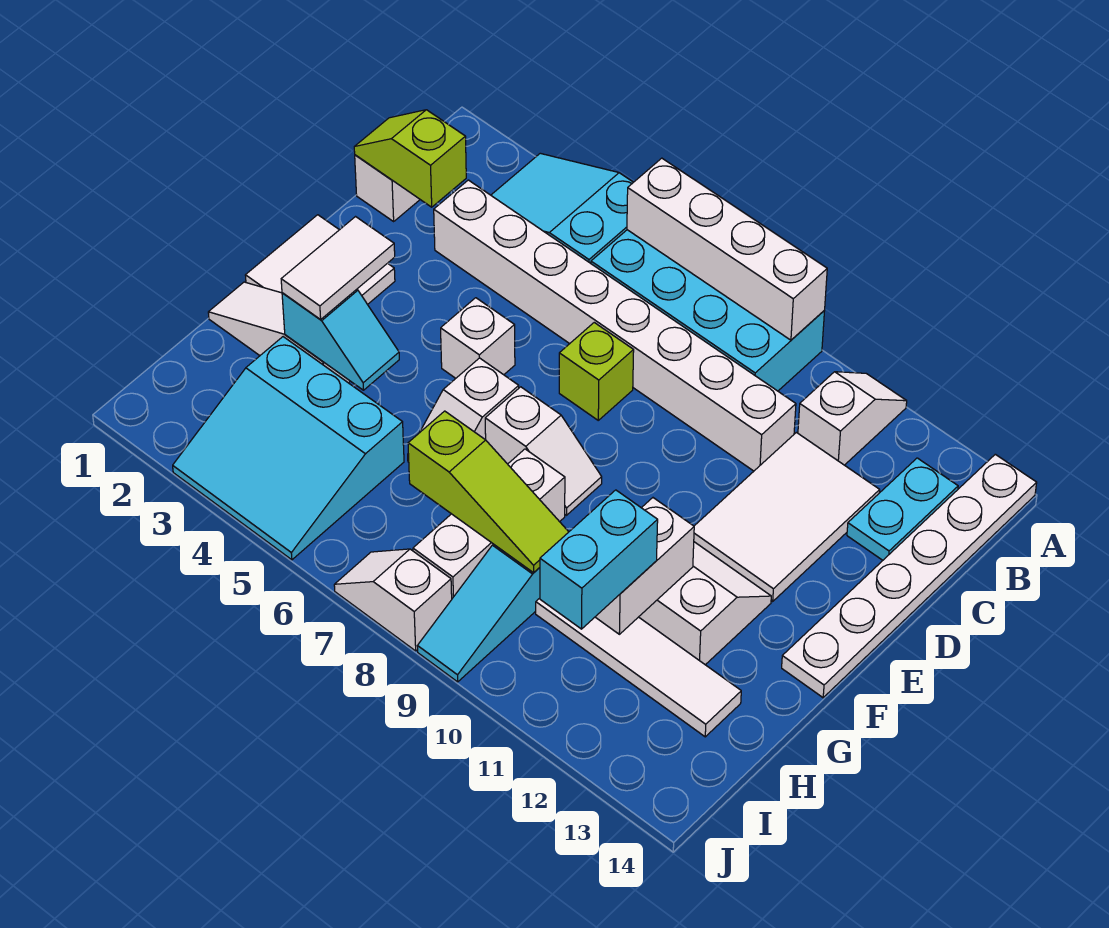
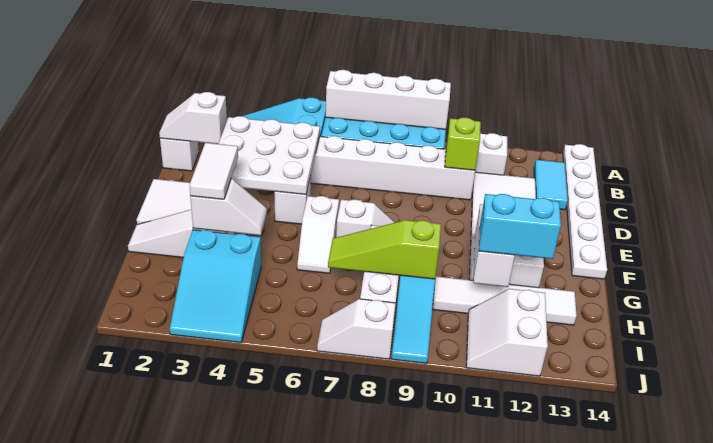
cyan 1x2 plate [847,458,958,560] -> cyan 1x2 tile [534,160,568,210]
lime 1x2 slope [354,110,466,207] -> white 1x2 slope [159,92,227,144]
none -> white 3x3 plate [219,116,320,194]
lime 1x1 brick [559,323,634,420] -> lime 1x1 brick moved to [445,118,481,170]
cyan 1x2 slope [282,289,399,390] -> white 1x2 slope [190,178,267,235]
cyan 3x3 slope [173,337,404,560] -> cyan 2x3 slope [170,230,261,343]
lime 1x3 slope [408,411,568,573] -> lime 1x3 slope turned to [328,220,441,279]
cyan 1x2 brick [540,490,658,629] -> cyan 1x2 brick turned to [479,194,561,259]
none -> white 2x2 slope [466,289,548,376]

